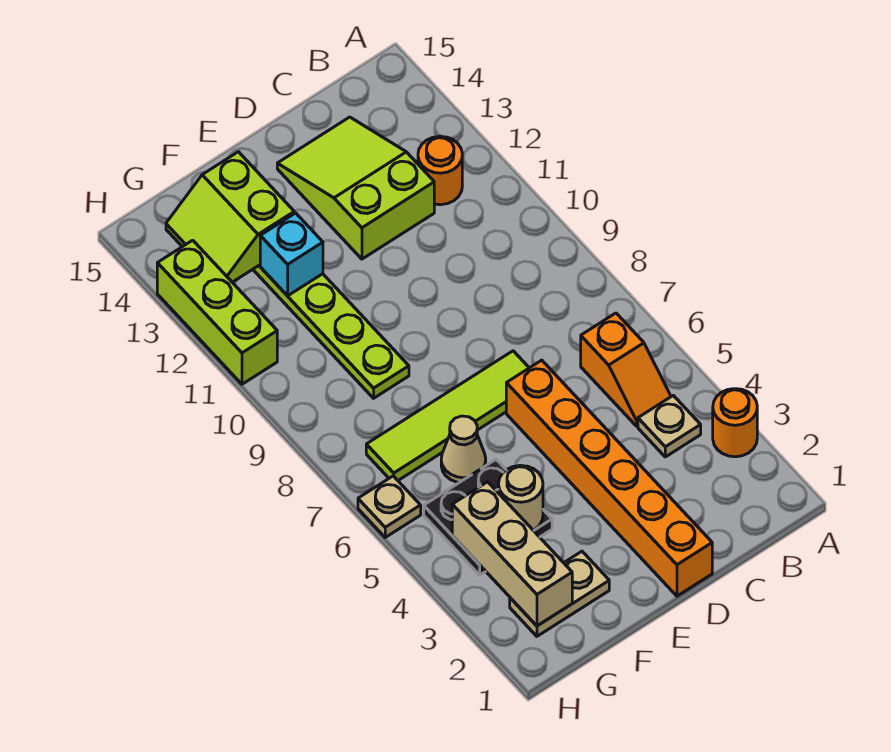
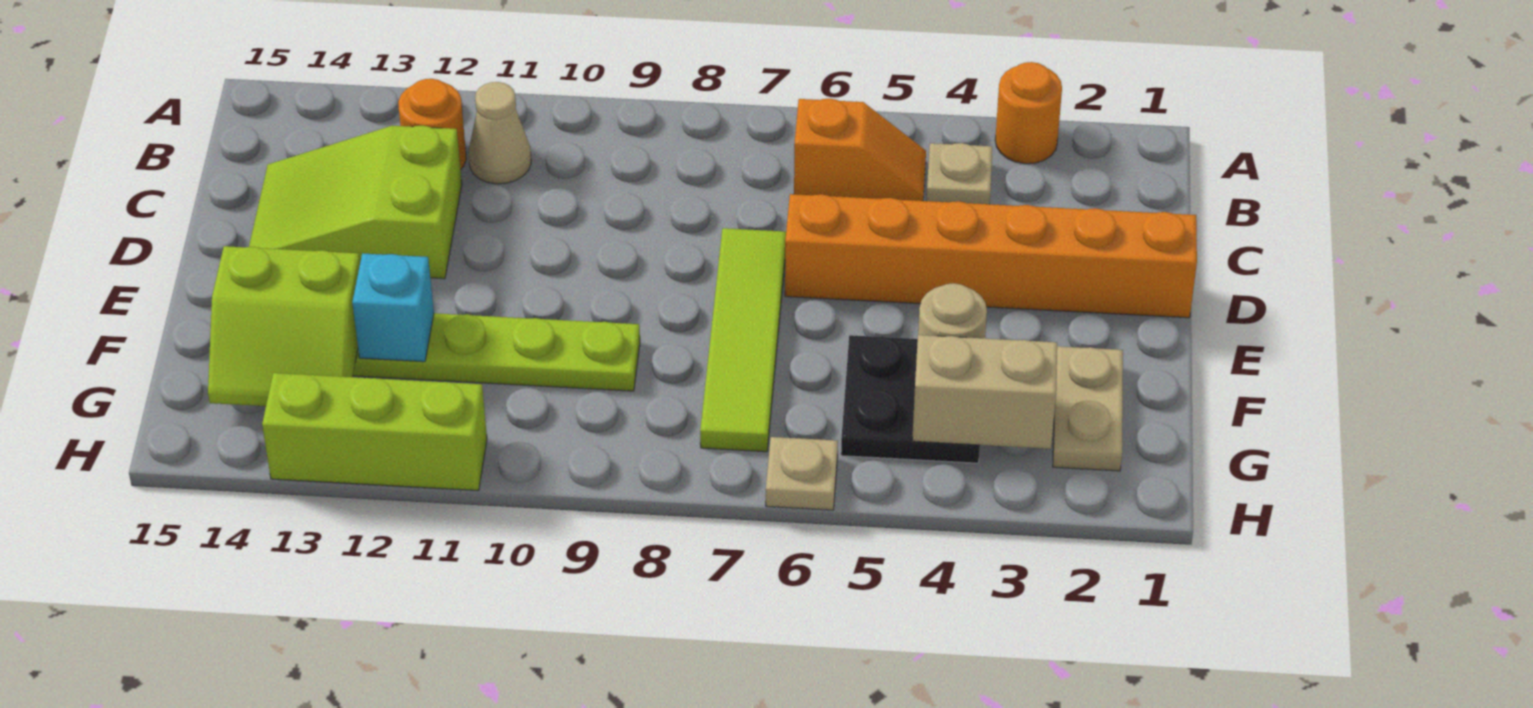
tan 1x1 cone [441,416,486,483] -> tan 1x1 cone moved to [469,82,531,184]
tan 1x3 brick [452,482,572,626] -> tan 1x2 brick [912,335,1057,449]

